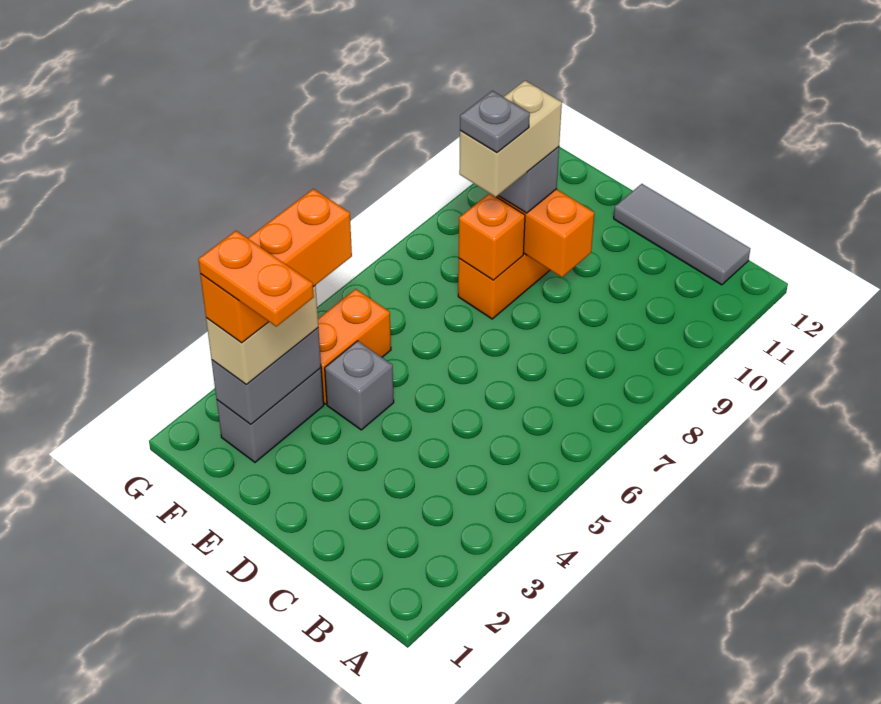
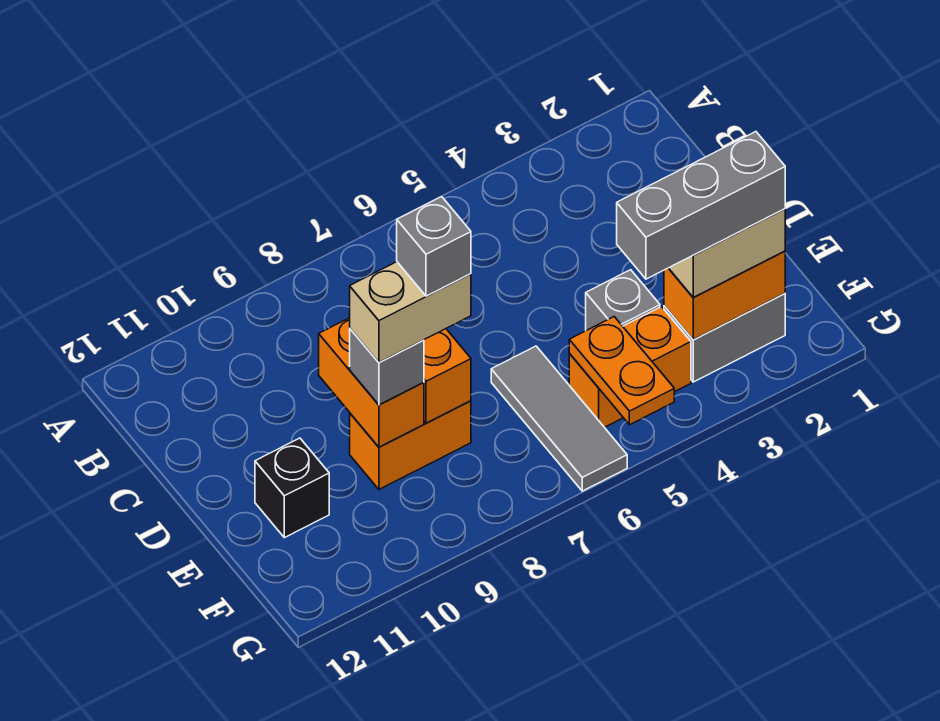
grey 1x3 tile [614,184,750,285] -> grey 1x3 tile moved to [491,346,627,491]
orange 1x2 plate [198,231,314,327] -> orange 1x2 plate moved to [569,317,674,425]
grey 1x1 plate [460,91,530,153] -> grey 1x1 brick [397,197,471,296]
none -> black 1x1 brick [255,438,329,538]
grey 1x2 brick [212,328,321,424] -> orange 1x2 brick [664,251,785,340]
orange 1x3 brick [200,189,352,343] -> grey 1x3 brick [617,132,785,279]

